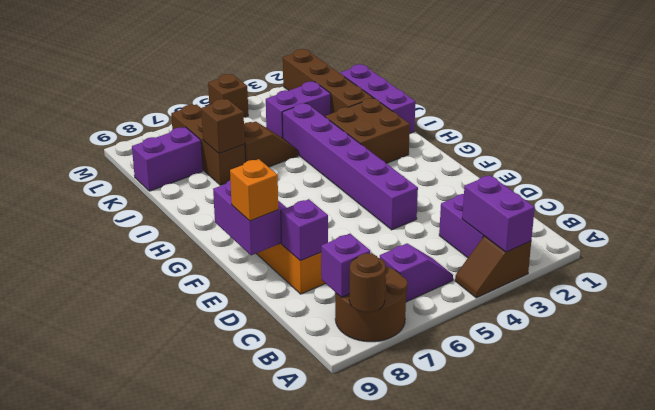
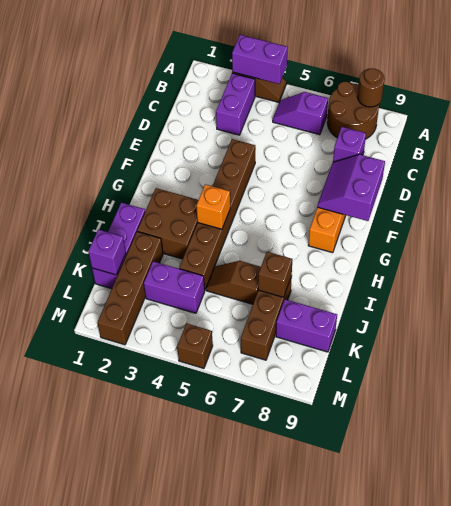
purple 1x2 brick [462,175,535,252] -> purple 1x2 brick turned to [232,35,288,84]
purple 1x1 brick [321,234,370,298] -> purple 1x1 brick moved to [88,230,126,275]
purple 1x6 brick [282,103,418,230] -> brown 1x6 brick [179,139,255,290]
orange 1x1 brick [230,159,278,221] -> orange 1x1 brick moved to [196,184,230,229]

